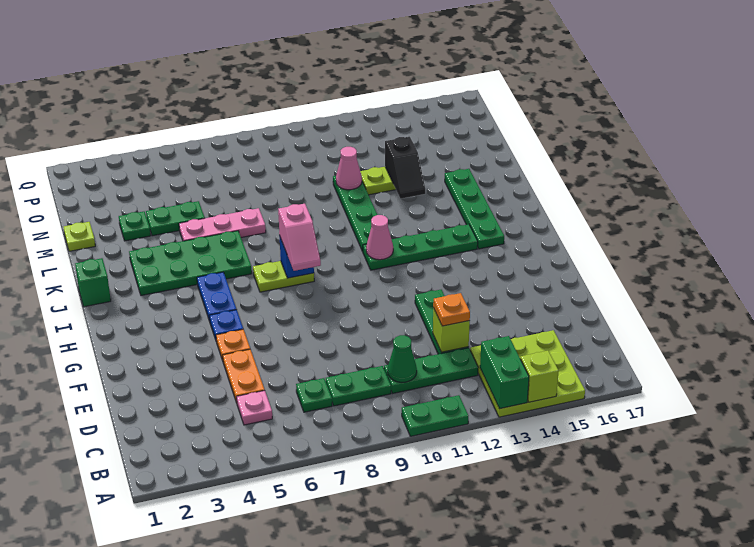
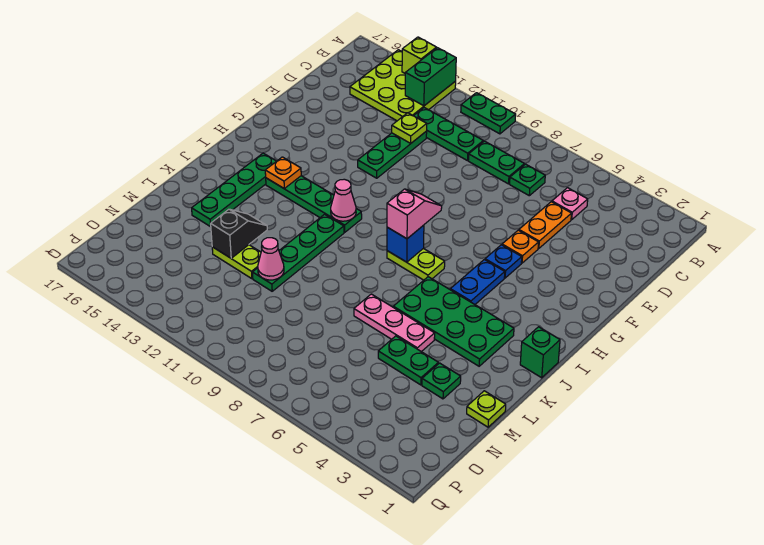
green 1x1 cone [388,335,417,382] -> none
lime 1x1 brick [433,308,470,352] -> lime 1x1 plate [392,113,427,144]
orange 1x1 plate [433,293,470,326] -> orange 1x1 plate moved to [265,157,301,188]

